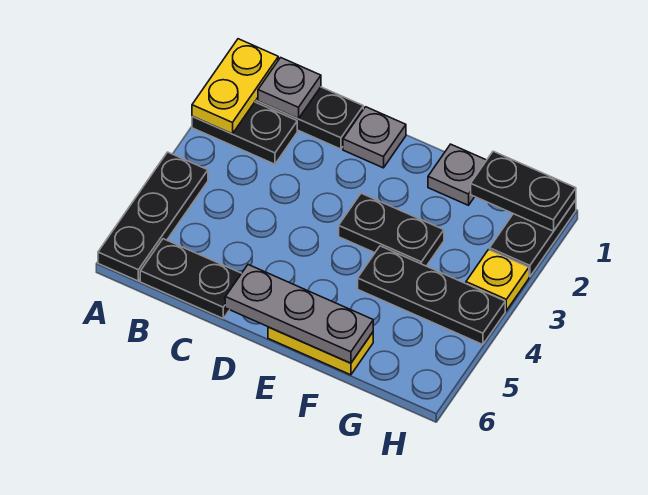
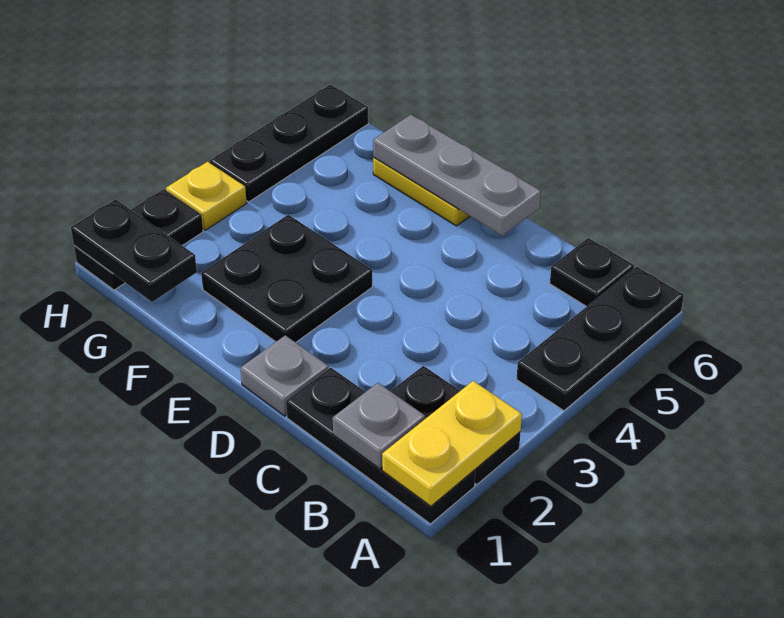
black 1x2 plate [140,239,242,318] -> black 1x1 plate [550,238,634,307]
black 1x2 plate [339,193,444,266] -> black 2x2 plate [201,215,373,342]
grey 1x1 plate [428,144,486,205] -> none
black 1x3 plate [358,246,505,345] -> black 1x3 plate turned to [210,85,368,202]

